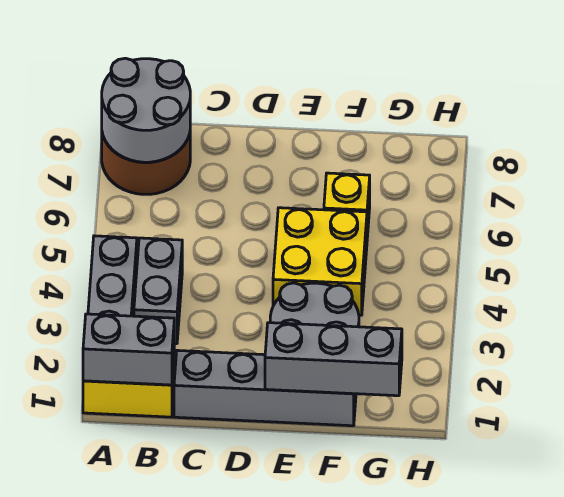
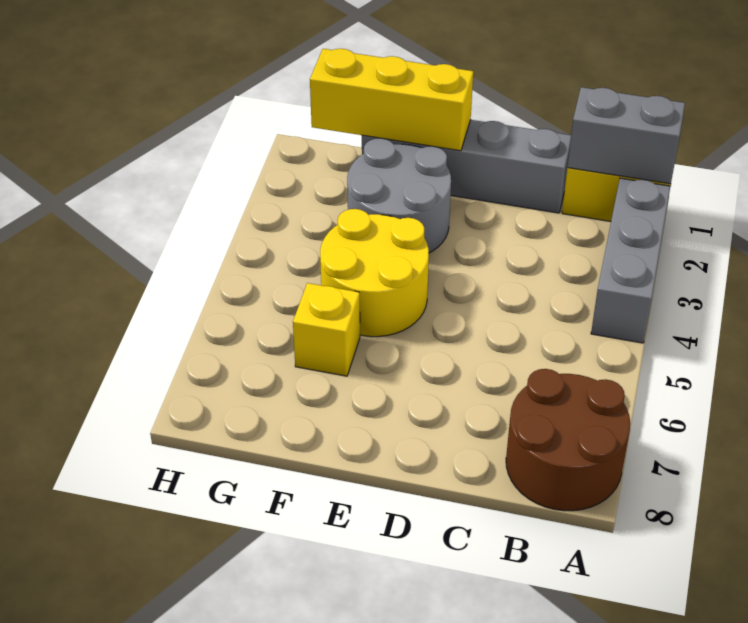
grey 2x2 round brick [102,58,190,162] -> none
grey 1x2 brick [134,238,182,344] -> none
grey 1x3 brick [265,323,402,396] -> yellow 1x3 brick [310,49,473,151]
yellow 2x2 brick [273,208,367,315] -> yellow 2x2 round brick [320,209,429,337]

